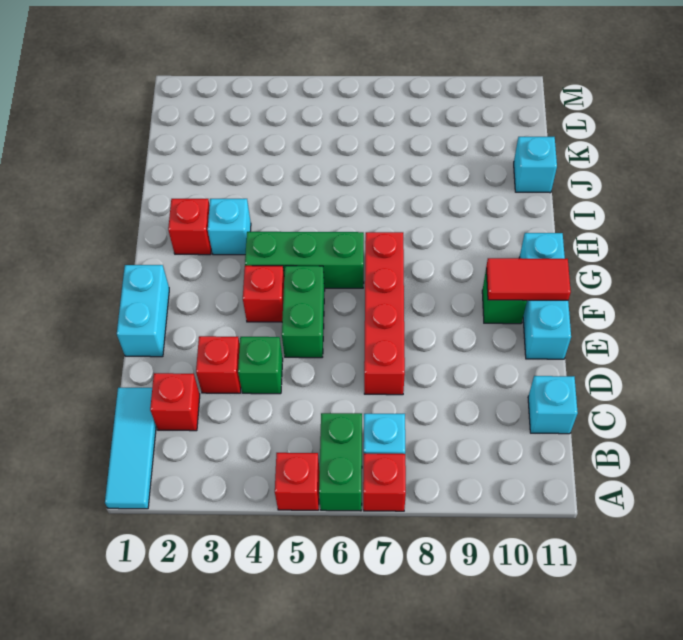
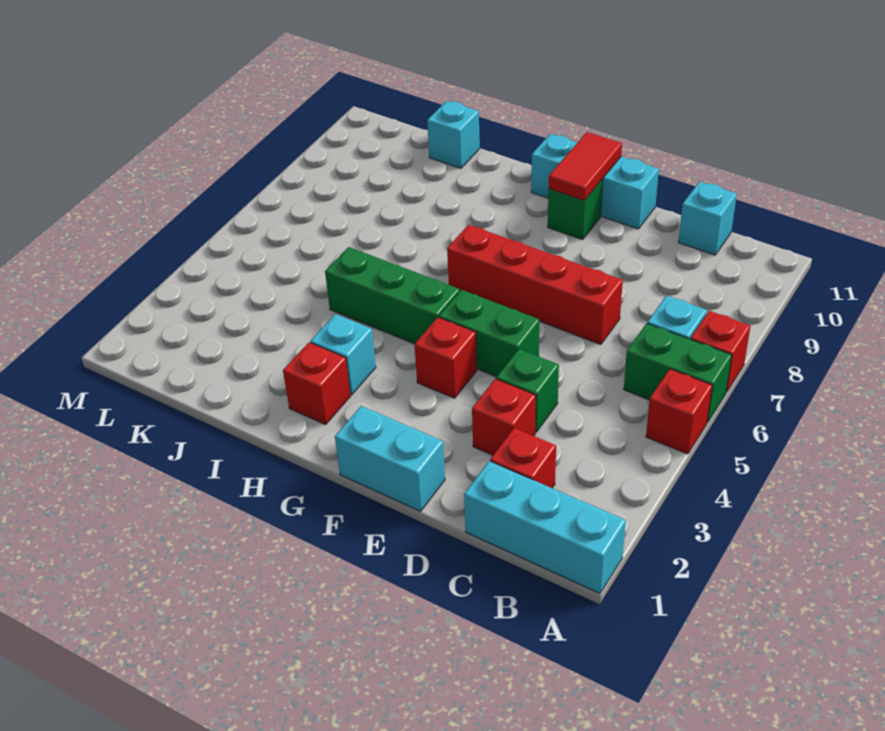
cyan 1x3 tile [105,388,156,509] -> cyan 1x3 brick [464,461,626,593]
green 1x3 brick [245,232,364,288] -> green 1x3 brick turned to [325,247,460,344]

